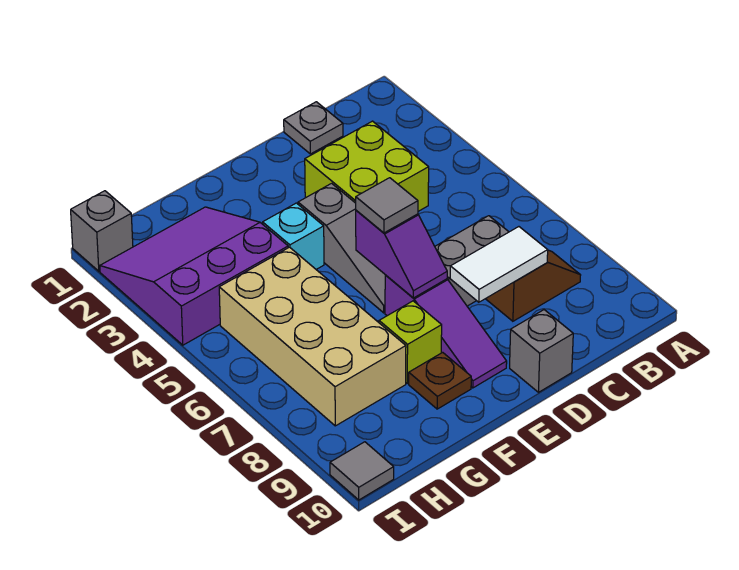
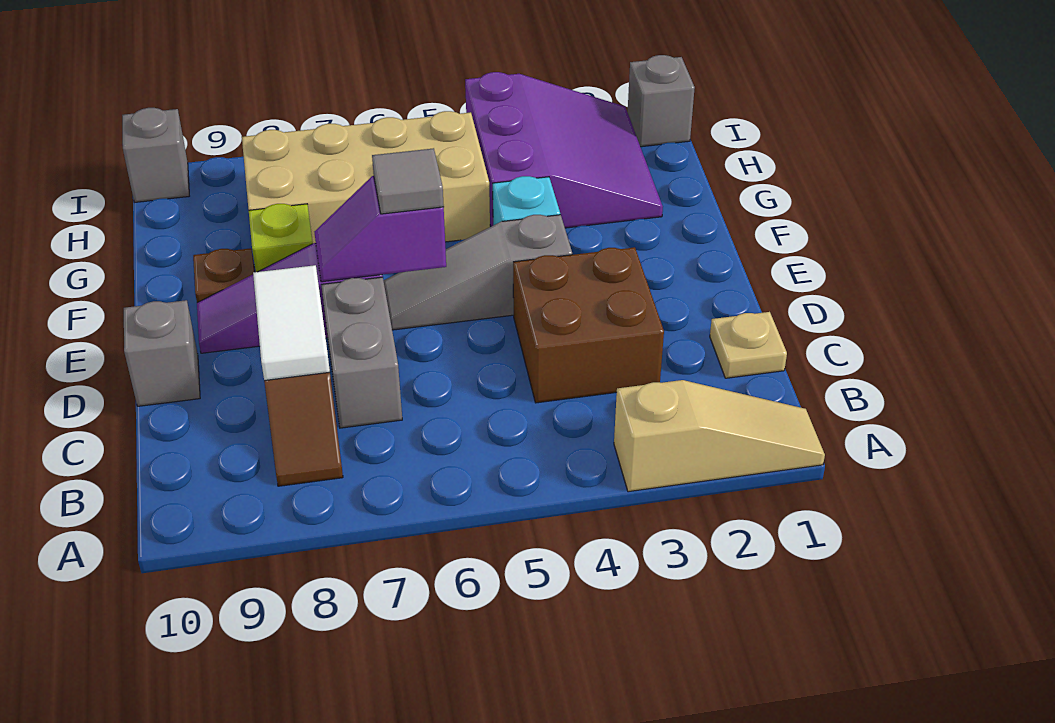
none -> tan 1x3 slope [614,380,825,492]
grey 1x1 plate [284,102,343,154] -> tan 1x1 plate [710,312,787,378]
lime 2x2 brick [305,121,429,211] -> brown 2x2 brick [513,247,664,403]
grey 1x1 tile [330,442,394,500] -> grey 1x1 brick [122,108,189,202]

